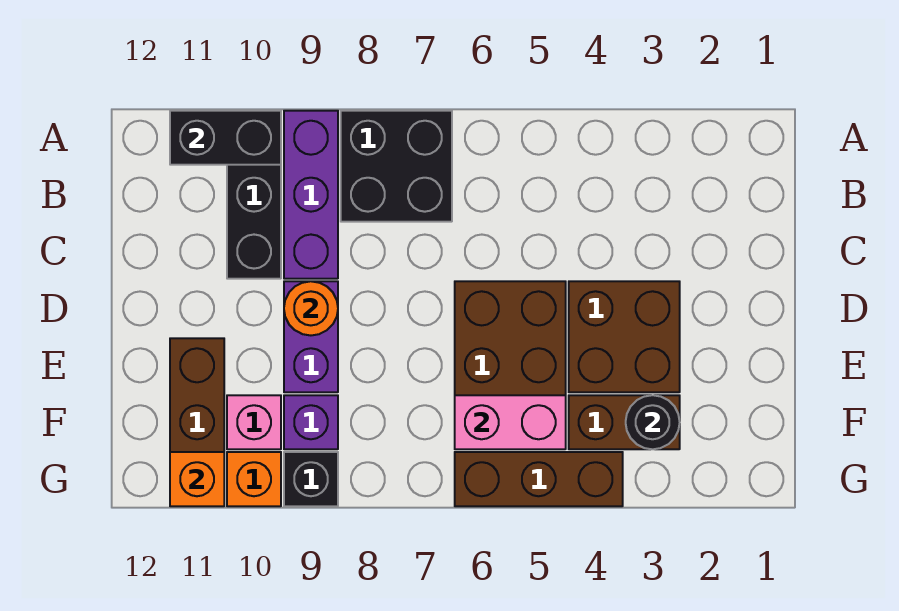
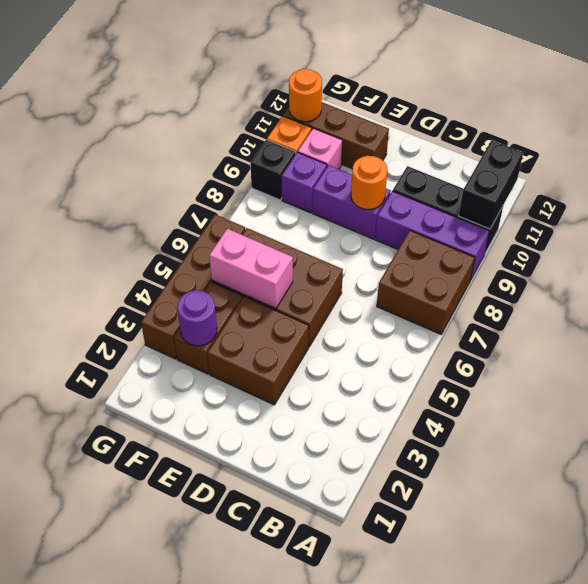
black 2x2 brick [341,111,452,222] -> brown 2x2 brick [377,231,475,334]
black 1x1 round brick [626,395,680,449] -> purple 1x1 round brick [177,290,217,346]
pink 1x2 brick [455,395,566,449] -> pink 1x2 brick turned to [209,229,293,309]
brown 1x3 brick [455,452,623,506] -> brown 1x4 brick [141,214,245,359]
orange 1x1 brick [170,452,224,506] -> orange 1x1 round brick [289,69,322,122]

